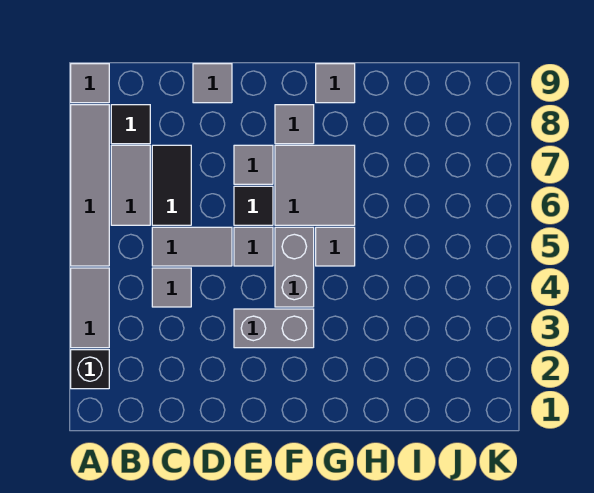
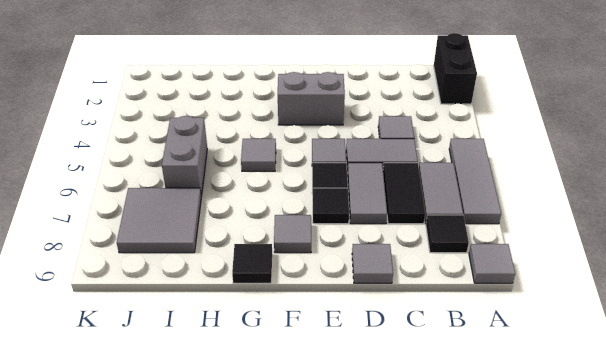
black 1x1 brick [71,350,109,389] -> black 1x2 brick [434,33,477,104]
grey 1x2 tile [71,268,109,348] -> grey 1x2 tile moved to [348,163,387,224]
grey 1x4 tile [71,105,109,266] -> grey 1x3 tile [449,139,501,224]
grey 1x1 tile [234,145,273,184] -> black 1x1 tile [313,188,349,224]
grey 1x2 brick [275,227,314,307] -> grey 1x2 brick moved to [162,116,207,196]
grey 2x2 tile [275,145,355,225] -> grey 2x2 tile moved to [117,188,201,253]
grey 1x1 tile [316,64,355,103] -> black 1x1 tile [232,244,272,283]

